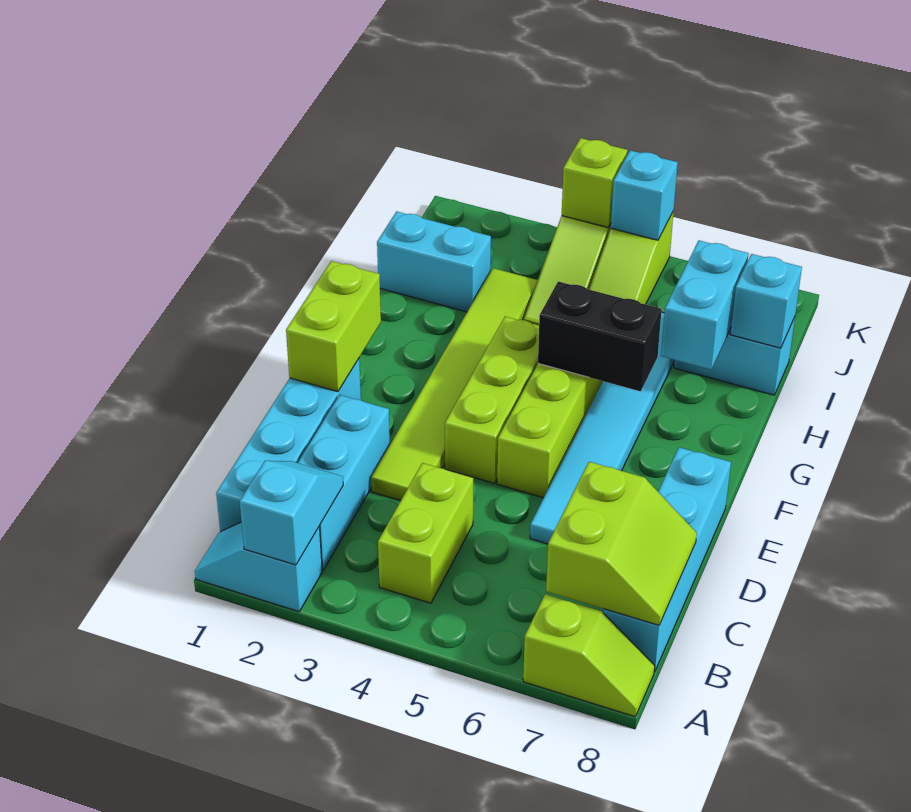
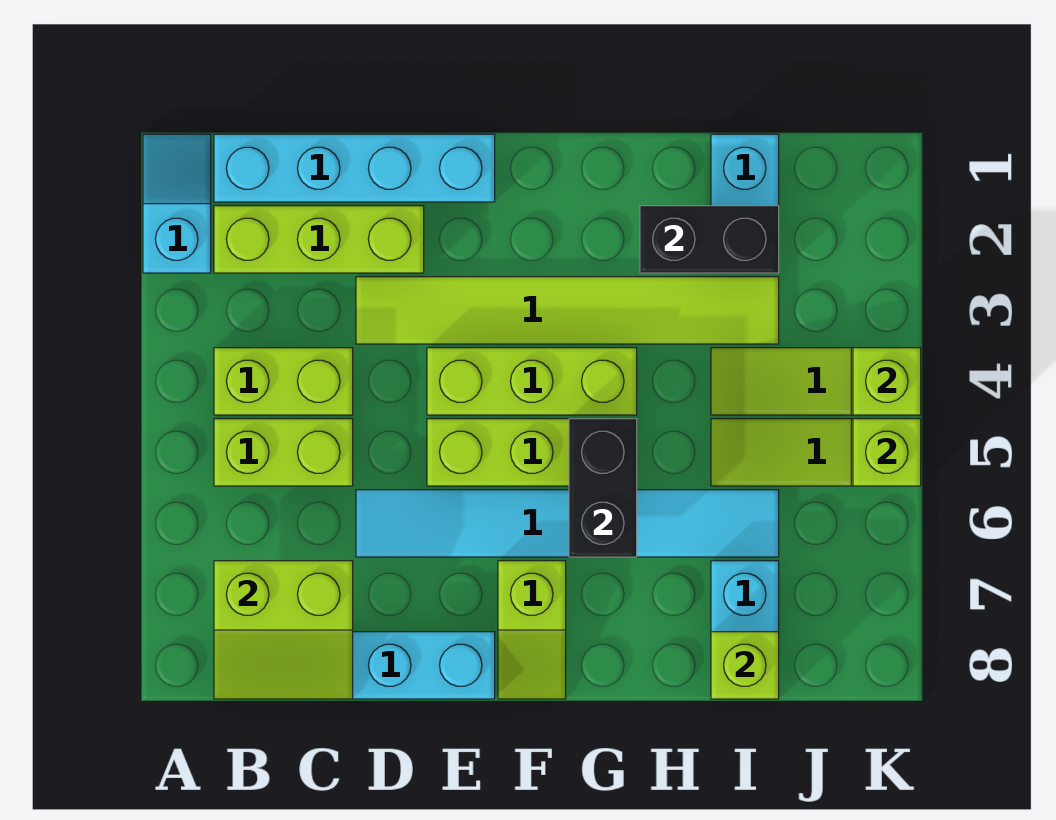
cyan 1x2 slope [240,461,343,565] -> none
lime 1x2 slope [523,594,655,717] -> lime 1x2 slope moved to [498,561,566,699]
cyan 1x3 brick [298,395,390,570] -> lime 1x3 brick [214,206,424,273]
lime 1x2 brick [286,261,381,392] -> lime 1x2 brick moved to [214,419,353,486]
none -> black 1x2 brick [640,206,779,273]
cyan 1x2 brick [661,241,749,370] -> none
cyan 1x1 brick [730,254,802,348] -> lime 1x1 brick [711,632,779,699]
cyan 1x1 brick [611,150,678,240] -> lime 1x1 brick [853,419,921,486]

